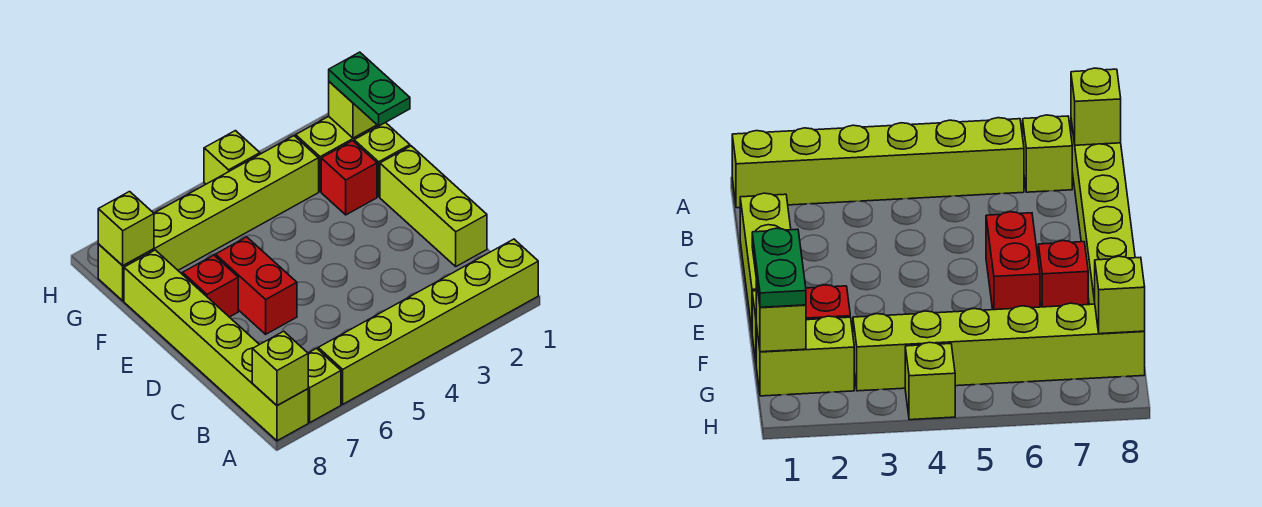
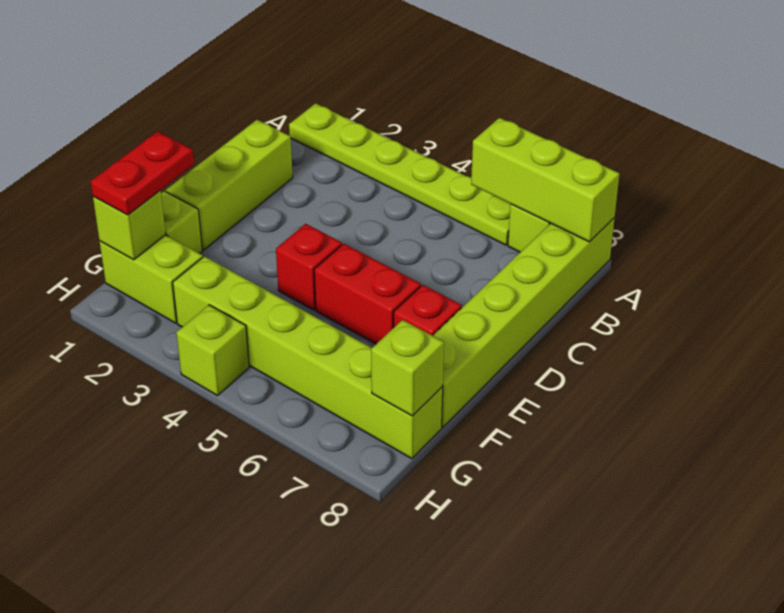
lime 1x6 brick [318,239,538,404] -> lime 1x6 plate [289,103,510,245]
lime 1x1 brick [252,331,308,406] -> lime 1x3 brick [471,118,619,242]
red 1x2 brick [215,237,297,334] -> red 1x2 brick turned to [314,244,421,344]
green 1x2 plate [329,52,410,126] -> red 1x2 plate [91,132,194,215]
red 1x1 brick [321,141,377,215] -> red 1x1 brick moved to [276,224,342,310]

